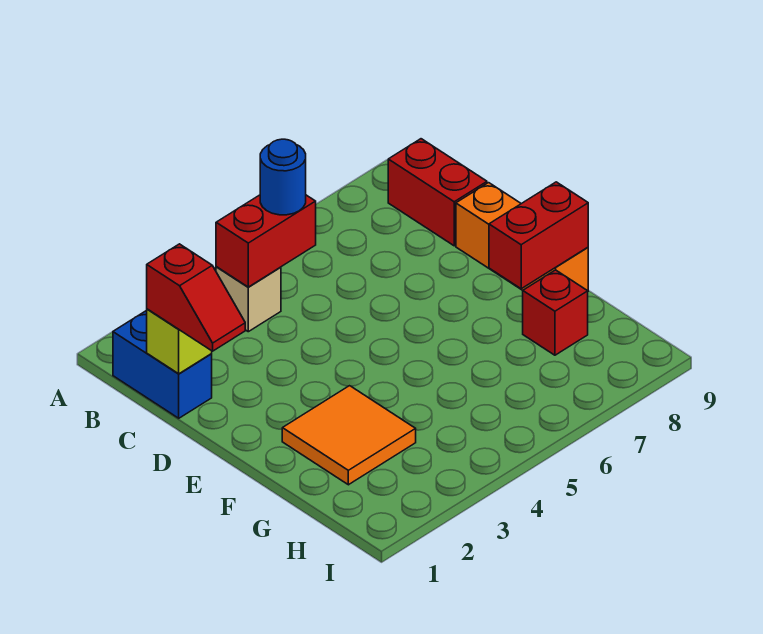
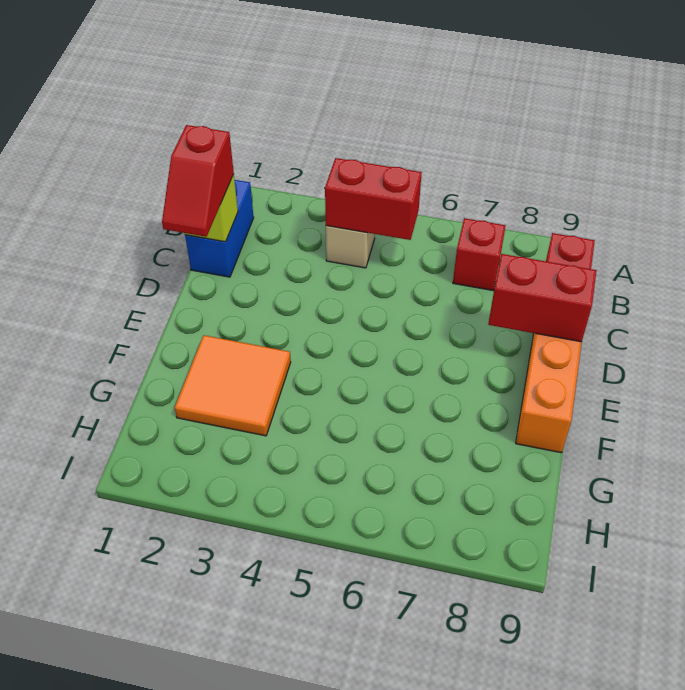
blue 1x1 round brick [260,139,306,215] -> none
red 1x2 brick [489,182,588,289] -> red 1x2 brick moved to [488,254,597,342]
red 1x1 brick [523,270,588,355] -> red 1x1 brick moved to [453,218,505,290]

